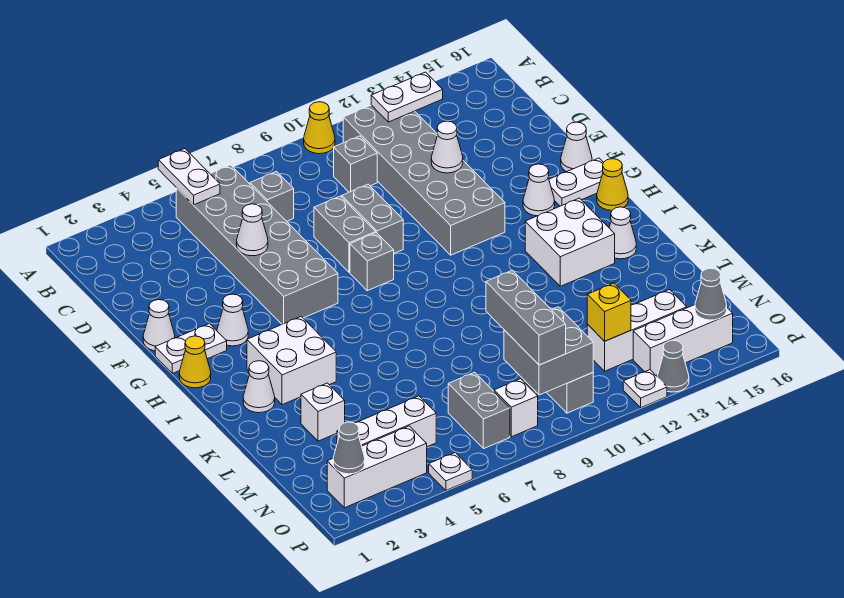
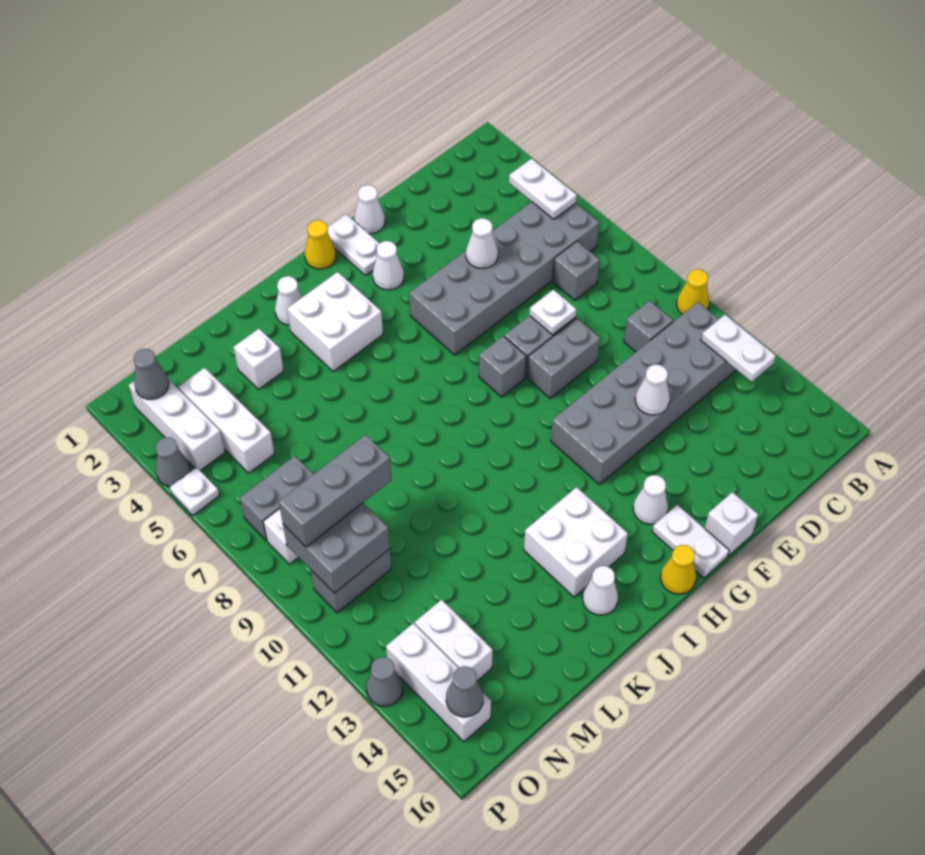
white 1x2 plate [158,149,220,205] -> white 1x2 plate turned to [509,159,577,219]
white 1x1 cone [561,122,592,172] -> white 1x1 brick [705,492,758,556]
white 1x3 brick [587,290,687,371] -> white 1x2 brick [415,600,493,681]
yellow 1x1 brick [587,283,631,341] -> none
none -> grey 1x1 cone [156,438,190,487]
white 1x1 plate [623,370,667,408] -> white 1x1 plate moved to [530,289,576,335]

